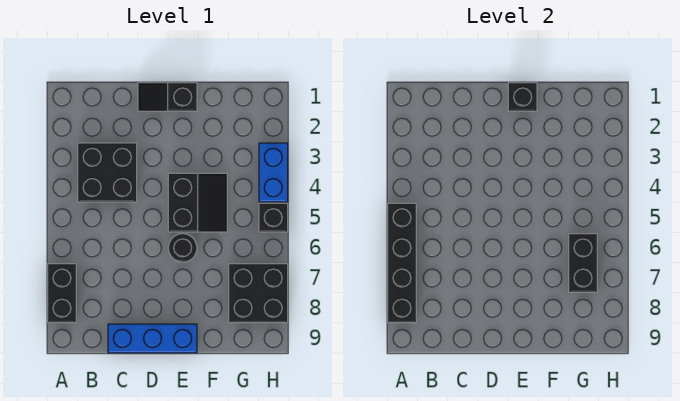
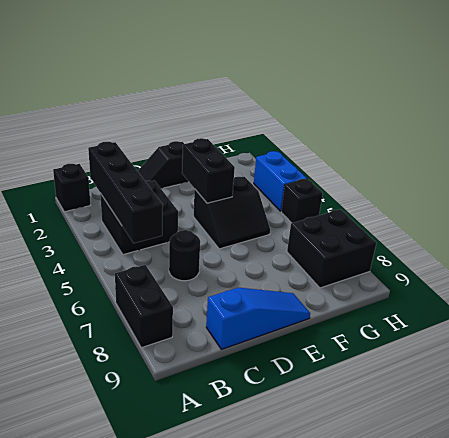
black 1x4 brick [388,203,416,323] -> black 1x4 brick moved to [88,142,163,243]
blue 1x3 brick [108,324,197,353] -> blue 1x3 slope [206,288,310,349]
black 1x1 brick [508,83,537,111] -> black 1x1 brick moved to [53,164,90,212]
black 2x2 slope [168,173,227,232] -> black 2x2 slope turned to [194,177,270,249]
black 1x1 round brick [168,234,197,262] -> black 1x1 round brick moved to [169,230,200,281]
black 1x2 brick [569,234,597,292] -> black 1x2 brick moved to [182,138,235,203]

